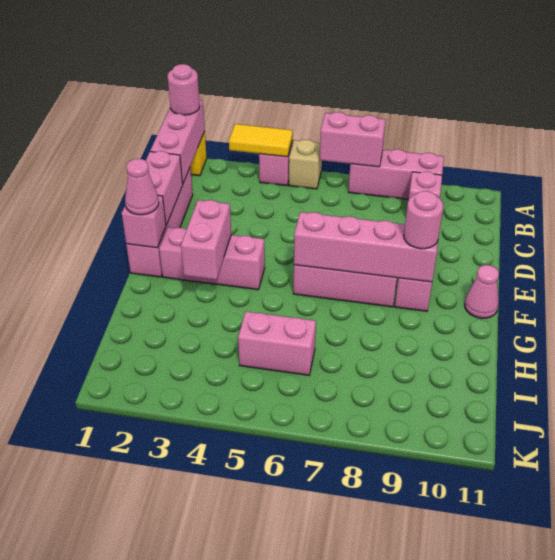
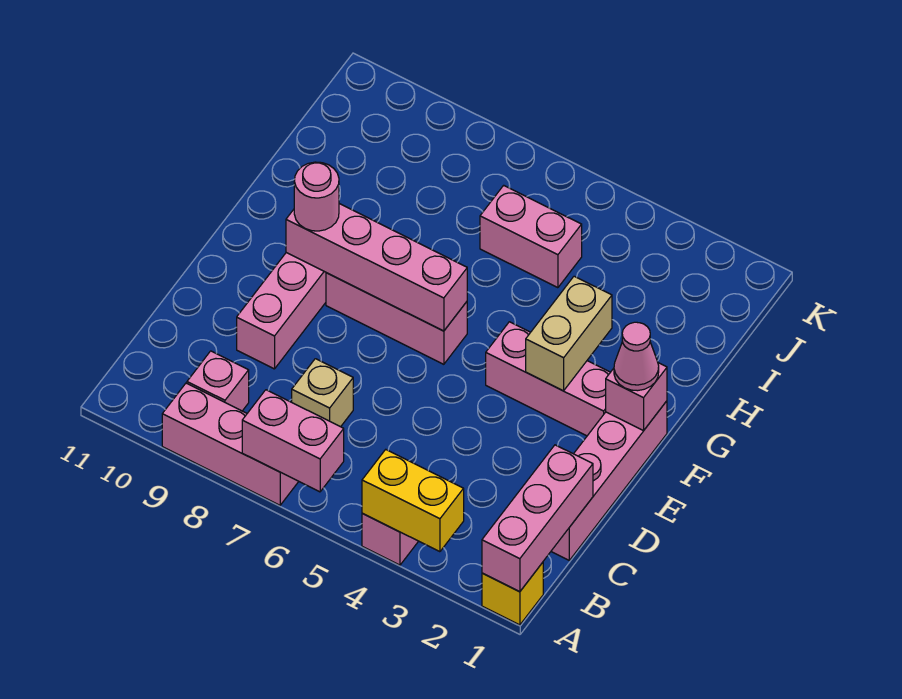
pink 1x1 round brick [168,64,200,115] -> none
yellow 1x2 tile [229,124,293,157] -> yellow 1x2 brick [362,450,464,552]
tan 1x1 brick [289,140,322,189] -> tan 1x1 brick moved to [292,359,353,427]
pink 1x2 brick [146,151,183,225] -> none
pink 1x2 brick [181,200,231,280] -> tan 1x2 brick [526,276,612,391]
pink 1x1 cone [465,265,499,318] -> none

